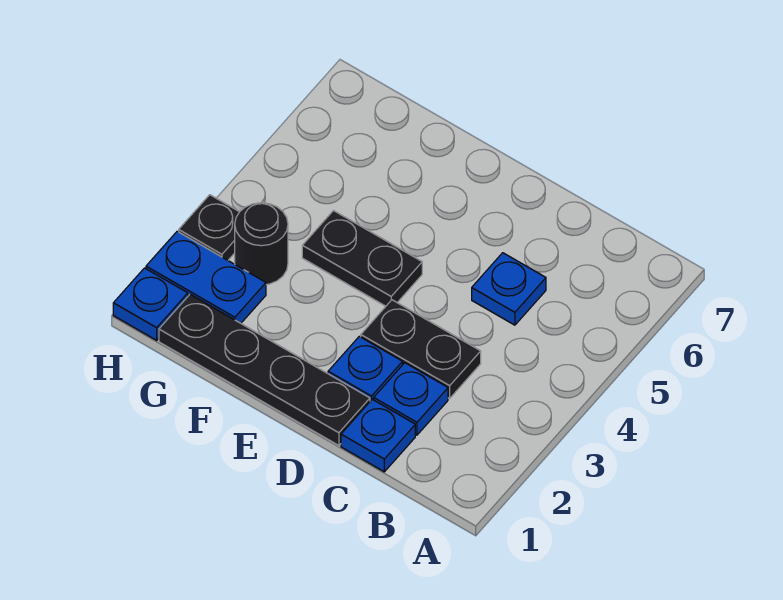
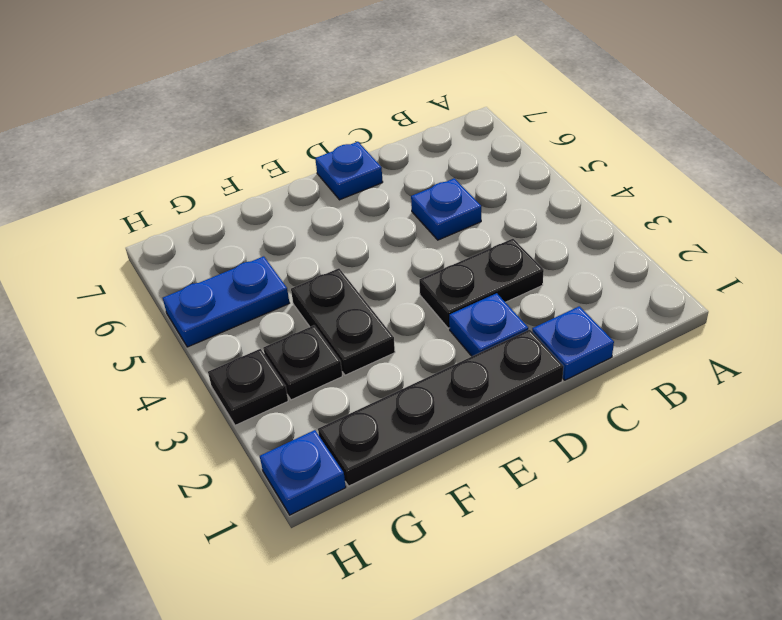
blue 1x1 plate [374,363,448,435] -> blue 1x1 plate moved to [315,142,383,200]
black 1x2 plate [302,211,422,306] -> black 1x2 plate turned to [291,268,395,375]
blue 1x2 plate [146,231,266,323] -> blue 1x2 plate moved to [163,256,289,347]
black 1x1 round brick [235,203,288,284] -> black 1x1 plate [263,325,342,400]

